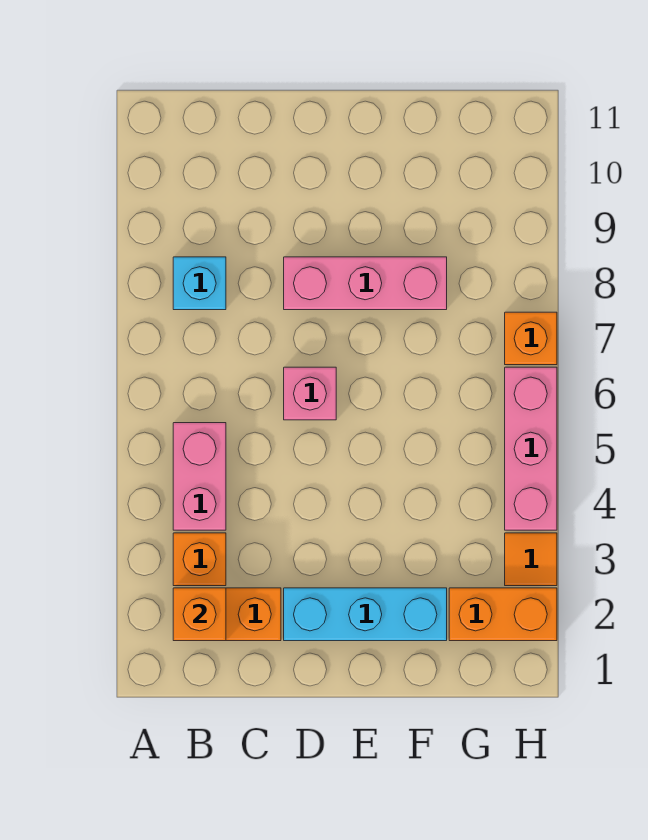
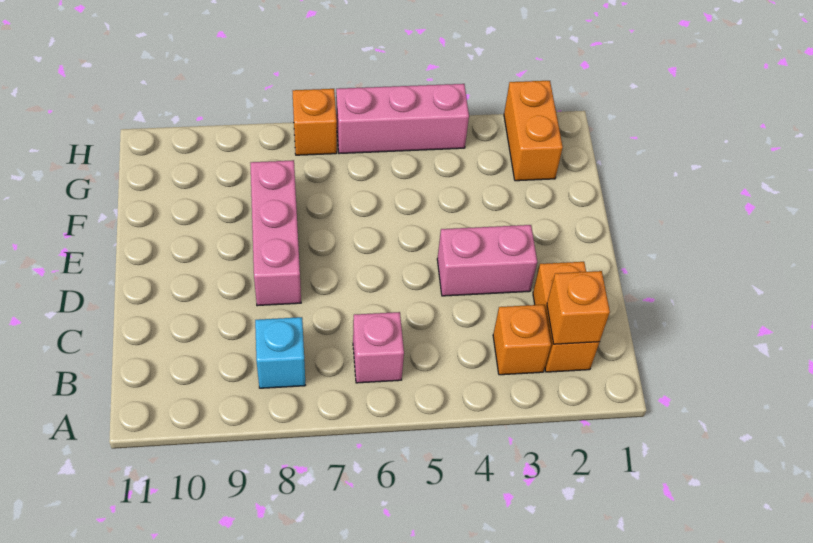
pink 1x2 brick [173,423,226,530] -> pink 1x2 brick moved to [437,225,537,296]
cyan 1x3 brick [284,588,447,641] -> none
pink 1x1 brick [284,367,336,420] -> pink 1x1 brick moved to [353,312,404,383]
orange 1x1 tile [505,533,557,586] -> none

